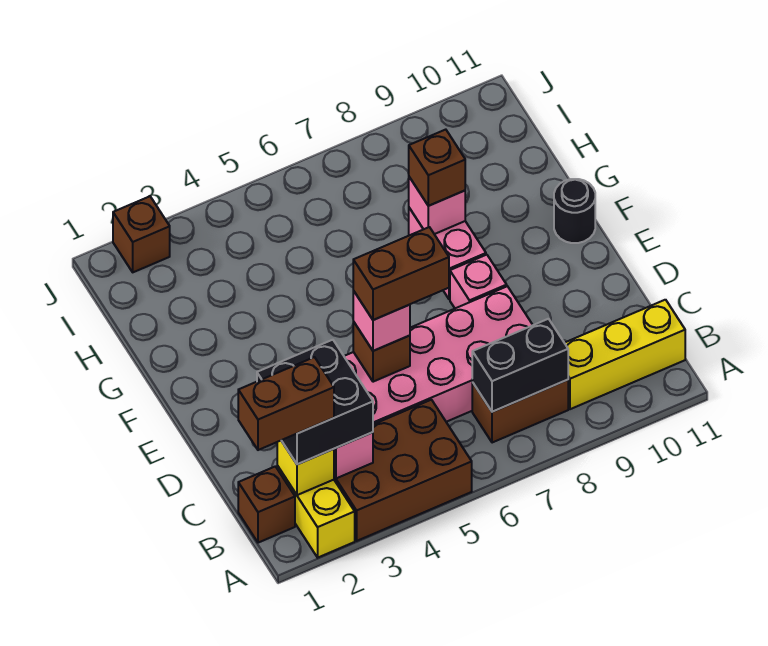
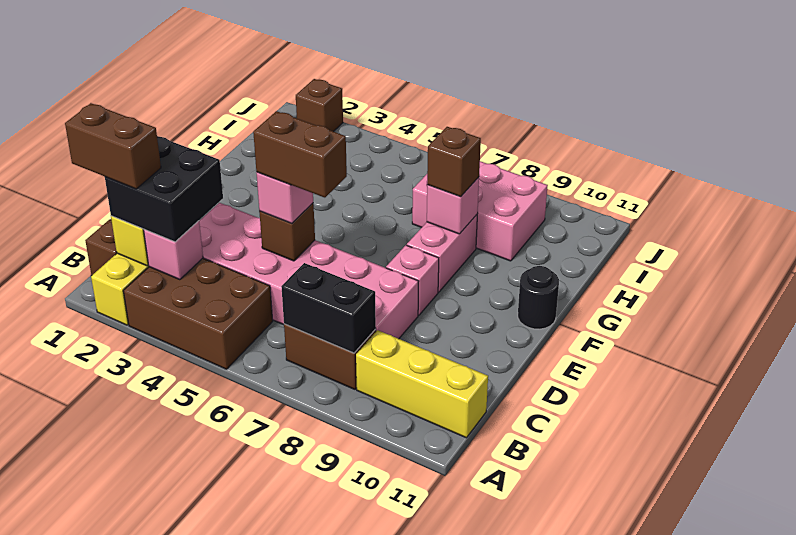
none -> pink 2x3 brick [412,161,548,261]

